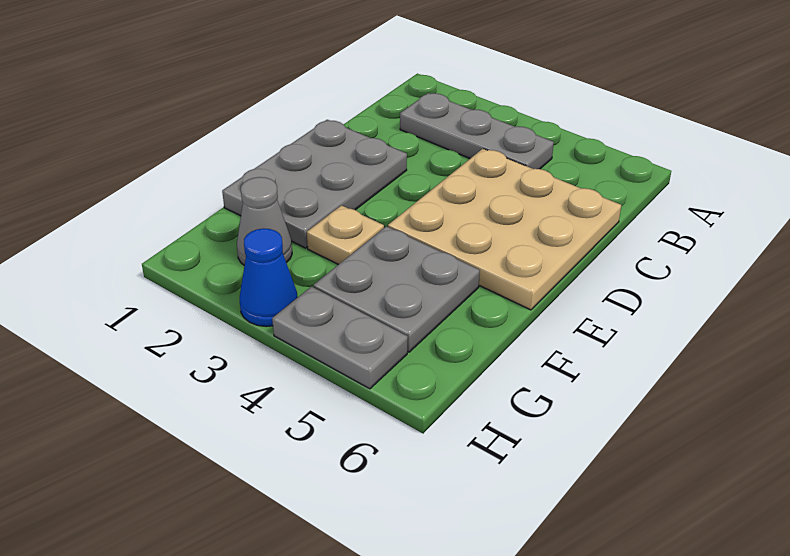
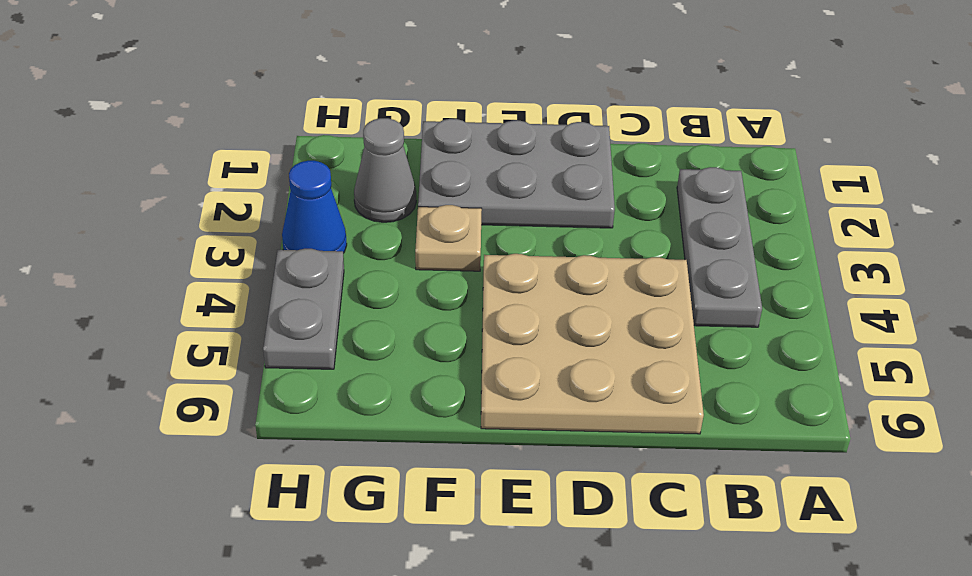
grey 2x2 plate [313,226,480,352] -> none

